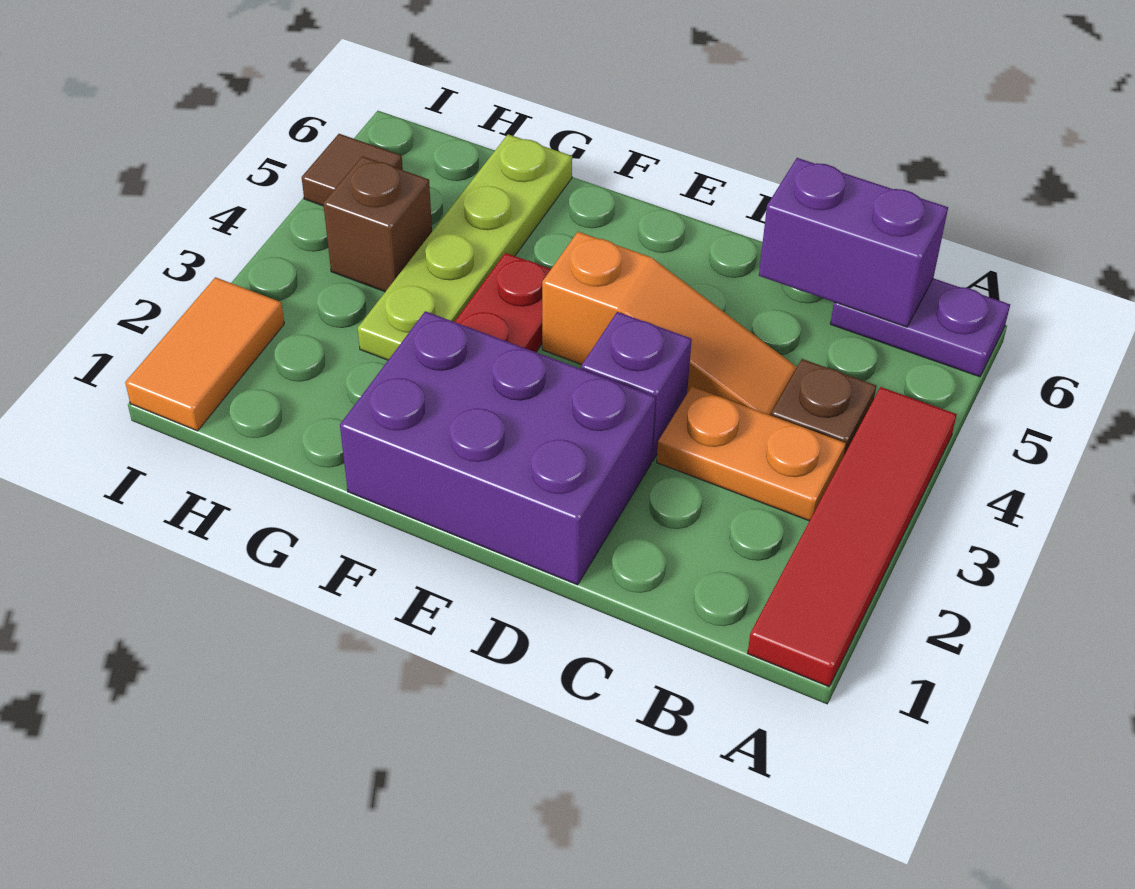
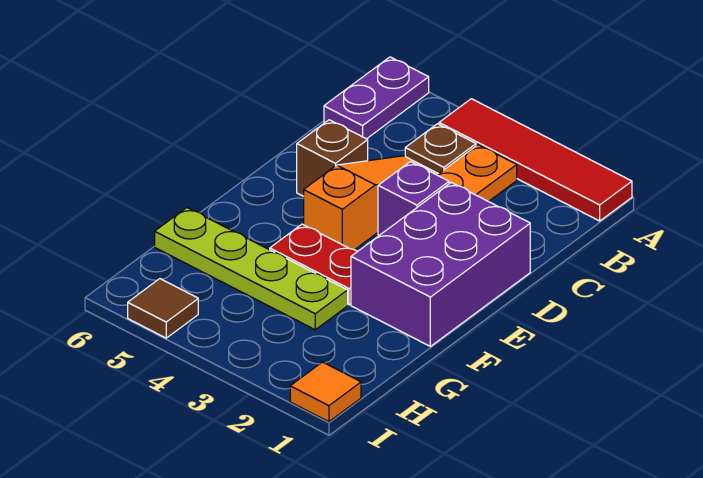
purple 1x2 brick [759,158,948,327] -> none
brown 1x1 brick [323,156,432,292] -> brown 1x1 brick moved to [297,120,368,196]
orange 1x2 tile [125,277,284,431] -> orange 1x1 tile [290,362,361,422]

